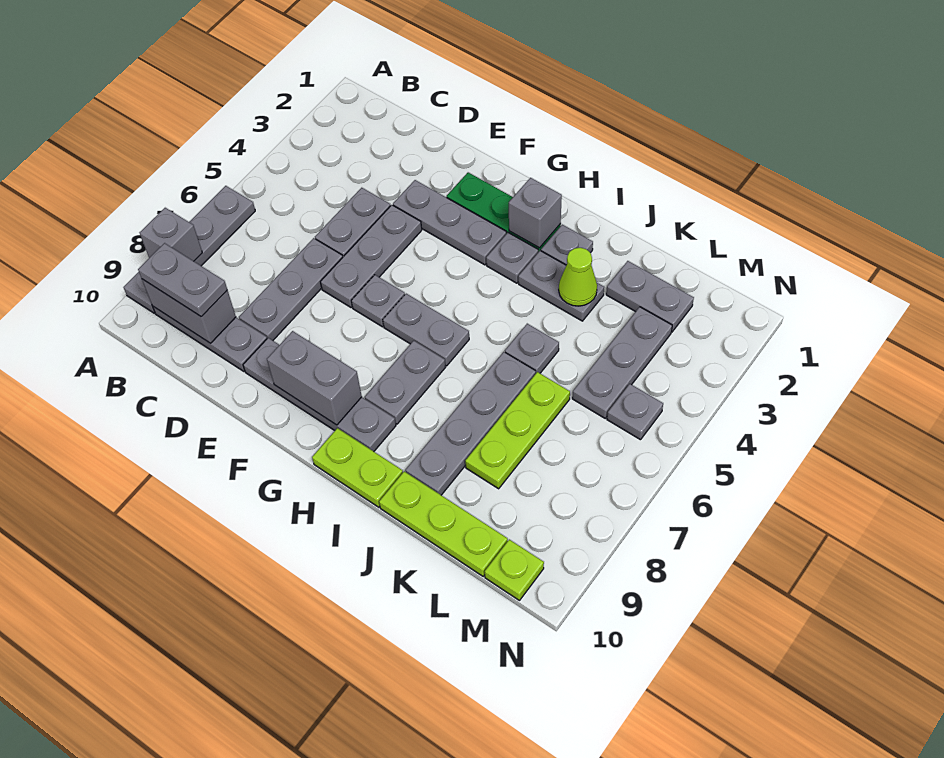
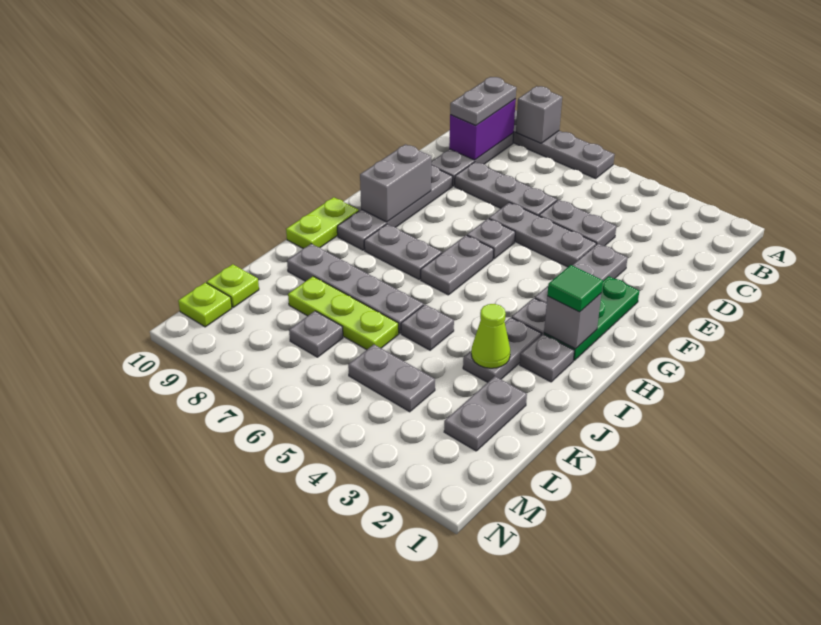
grey 1x2 brick [142,279,236,343] -> purple 1x2 brick [449,99,516,160]
none -> green 1x1 tile [547,265,603,312]
lime 1x3 plate [379,471,508,576] -> lime 1x1 plate [207,264,259,307]
grey 1x3 plate [572,307,672,418] -> grey 1x2 plate [348,345,435,412]
grey 1x1 plate [607,384,663,440] -> grey 1x1 plate moved to [289,311,343,357]

